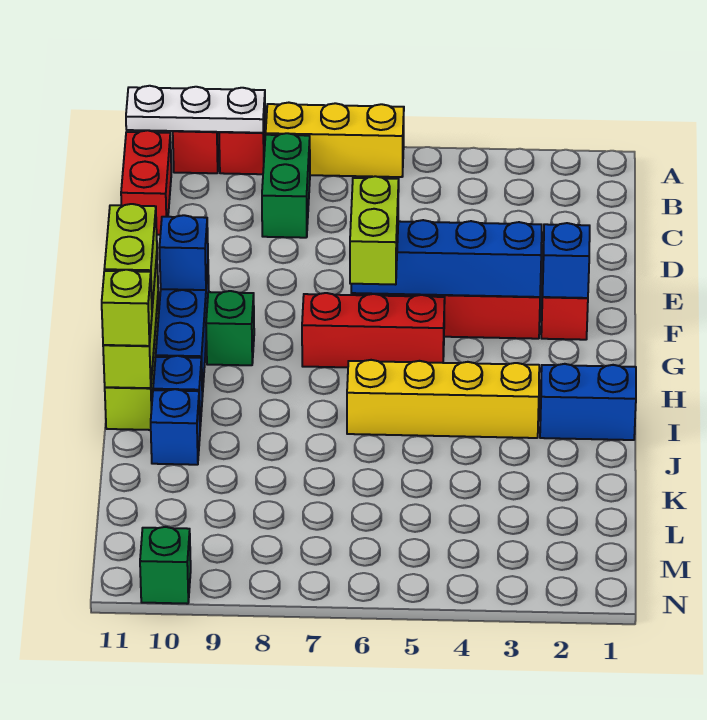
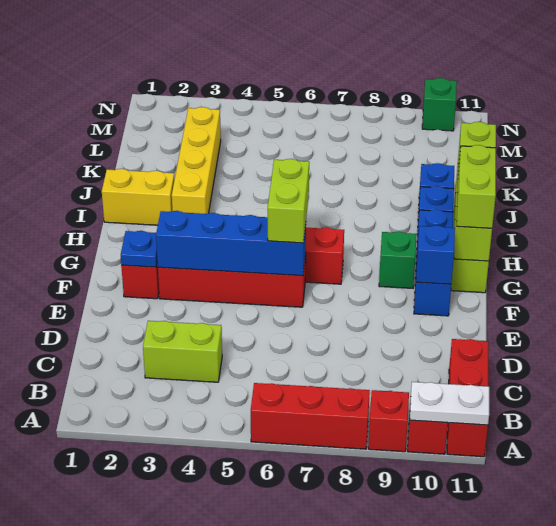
yellow 1x3 brick [266,103,404,177] -> red 1x3 brick [251,383,370,449]
white 1x3 plate [126,86,265,133] -> white 1x2 plate [410,382,489,425]
green 1x2 brick [262,133,310,238] -> none
red 1x2 brick [121,130,171,235] -> red 1x3 brick [447,339,488,457]
none -> lime 1x2 brick [143,321,222,382]
blue 1x1 brick [542,223,590,298] -> blue 1x1 plate [121,231,157,267]
blue 1x2 brick [540,364,636,440] -> yellow 1x2 brick [102,169,174,225]
yellow 1x4 brick [347,360,539,438] -> yellow 1x4 brick turned to [172,107,221,214]

